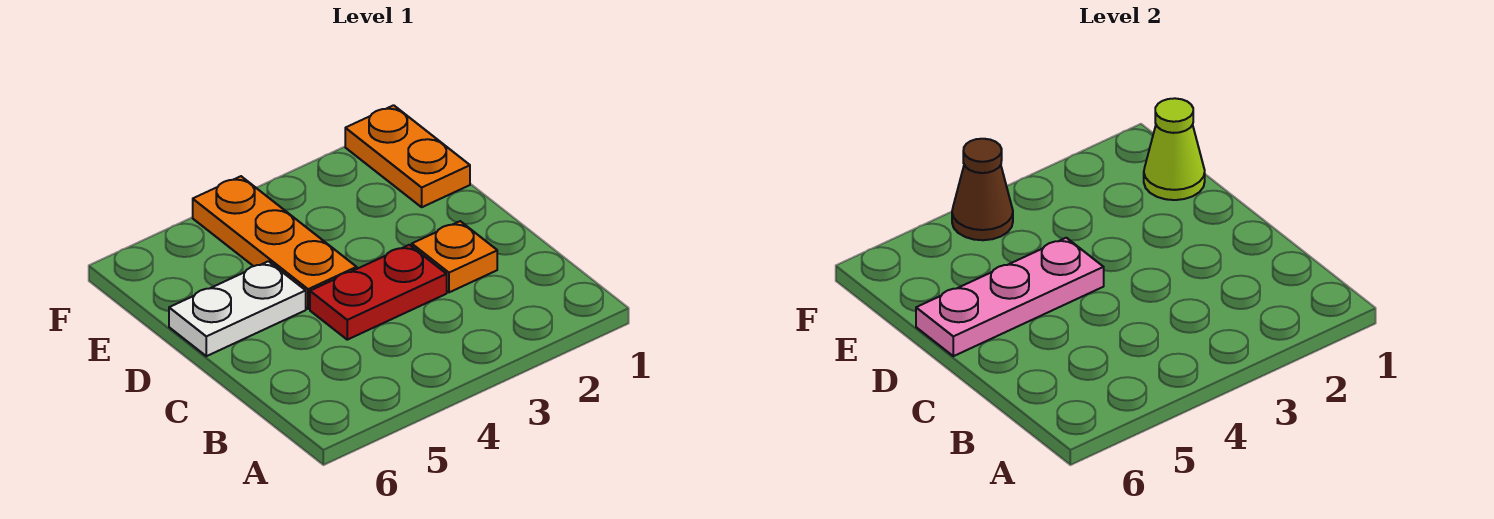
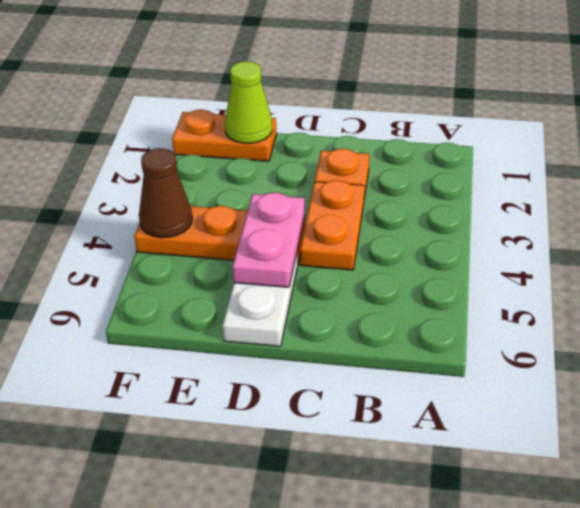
red 1x2 plate [310,245,447,340] -> orange 1x2 plate [300,180,365,270]
pink 1x3 plate [916,238,1104,356] -> pink 1x2 plate [233,193,305,287]

